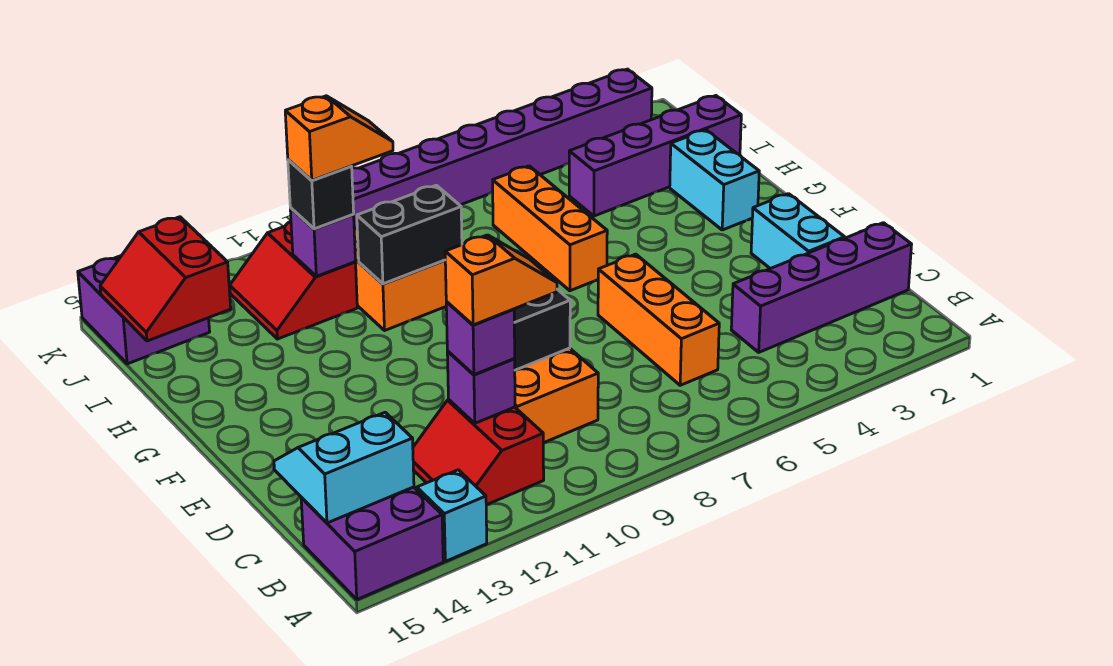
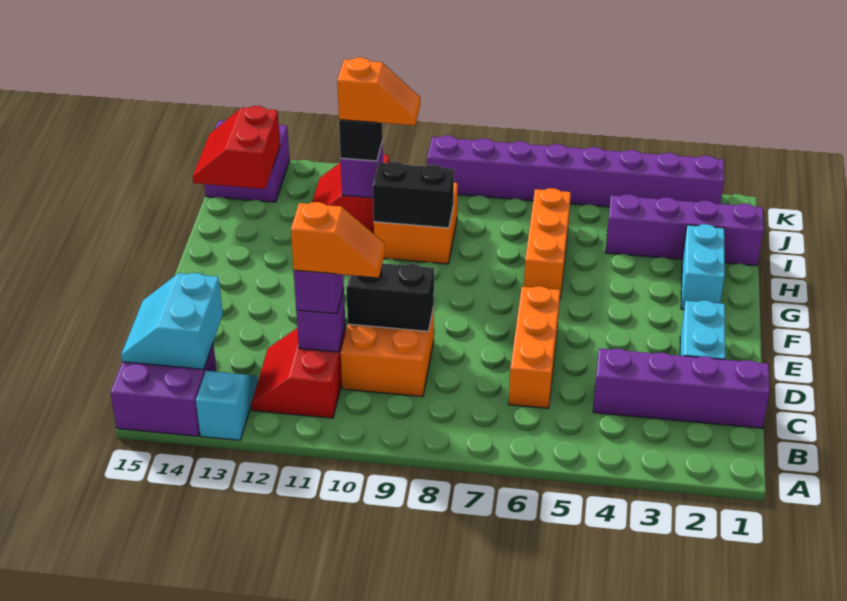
cyan 2x2 slope [274,412,414,523] -> cyan 2x2 slope turned to [121,273,223,369]

